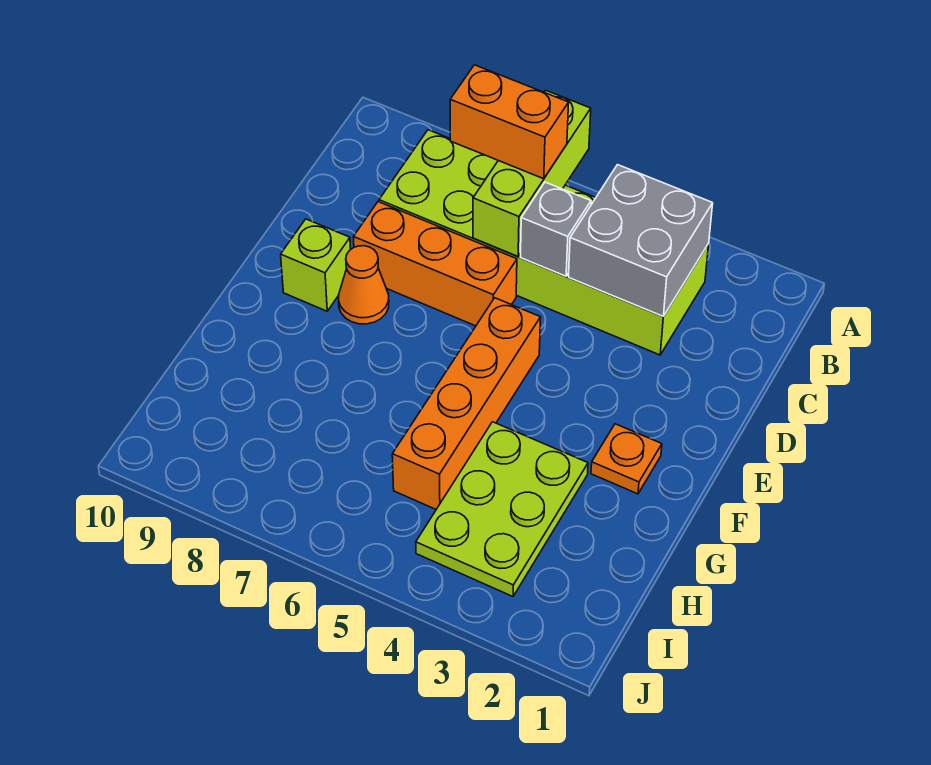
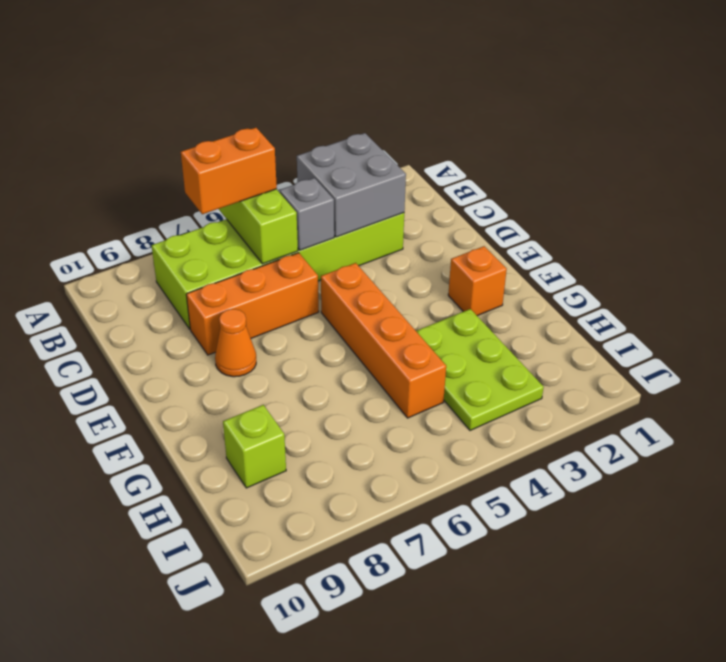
lime 1x1 brick [281,219,351,311] -> lime 1x1 brick moved to [223,405,286,488]
orange 1x1 plate [591,424,662,494] -> orange 1x1 brick [448,246,507,316]

